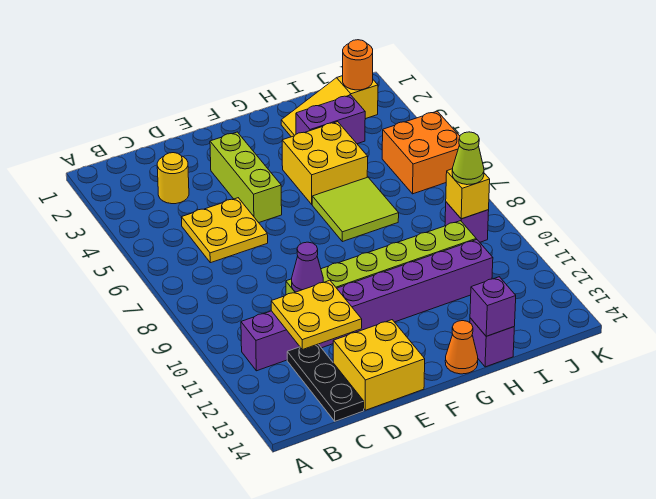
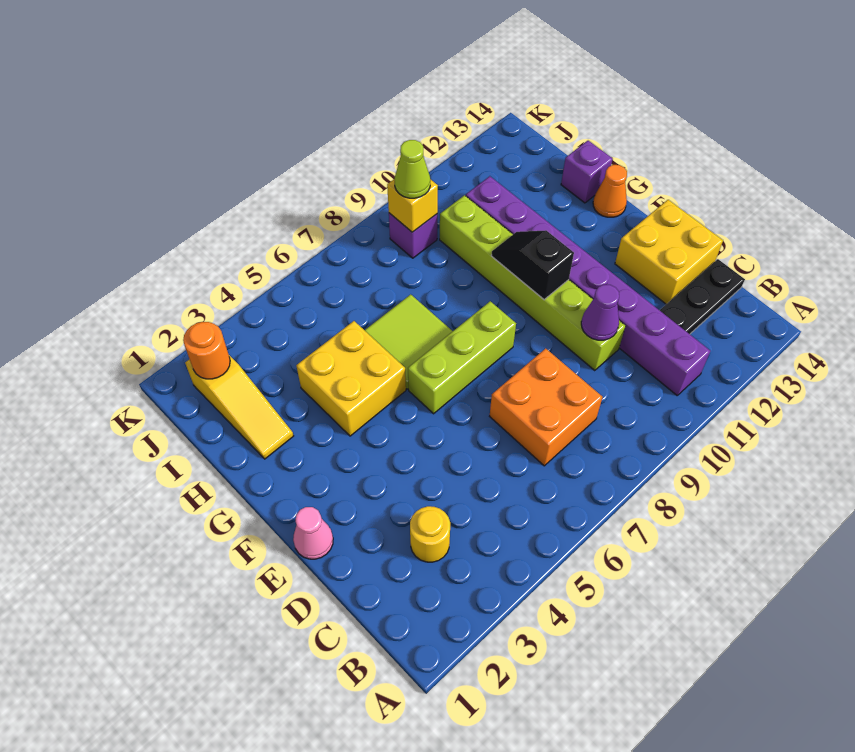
yellow 2x2 plate [181,198,268,263] -> none
yellow 2x2 plate [271,280,362,350] -> none
none -> pink 1x1 cone [293,507,333,559]
lime 1x3 brick [210,132,282,223] -> lime 1x3 brick moved to [408,301,516,414]
none -> black 1x2 slope [491,230,574,300]
purple 1x2 brick [296,95,365,144] -> none
purple 1x1 brick [470,277,516,336] -> none
orange 2x2 brick [382,111,460,194] -> orange 2x2 brick moved to [490,348,602,466]

